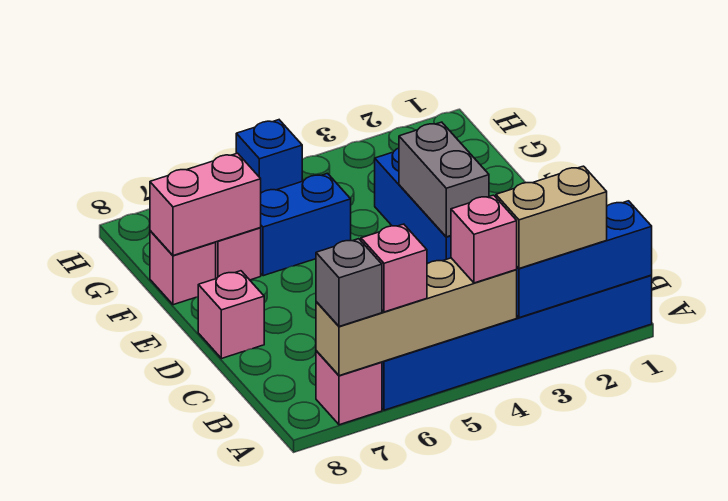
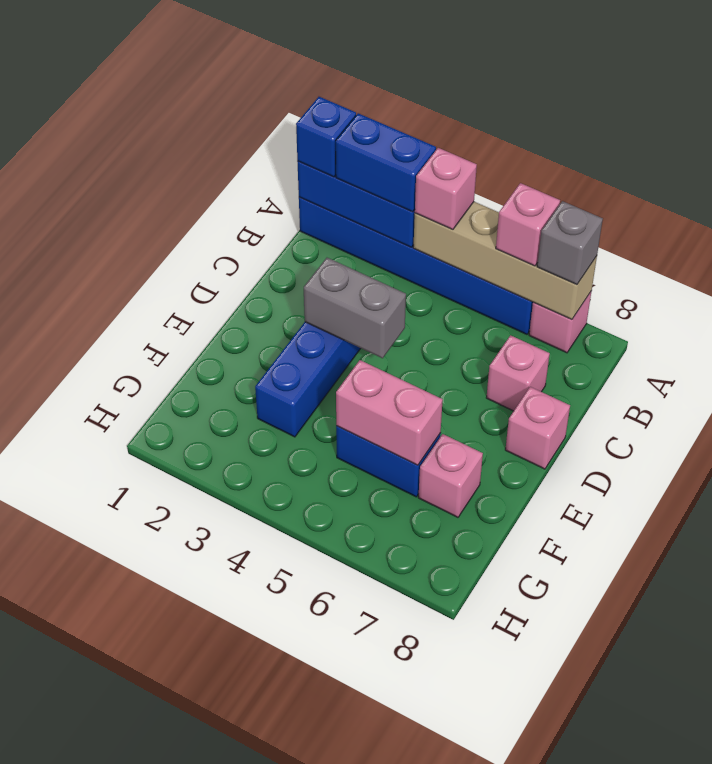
tan 1x2 brick [496,166,607,268] -> blue 1x2 brick [336,113,436,212]
grey 1x2 brick [399,122,489,237] -> grey 1x2 brick turned to [304,258,406,358]
pink 1x2 brick [150,153,261,256] -> pink 1x2 brick moved to [336,360,443,465]
pink 1x1 brick [150,231,216,305] -> pink 1x1 brick moved to [486,335,550,411]
blue 1x1 brick [236,120,302,193] -> blue 1x1 brick moved to [296,97,356,177]

